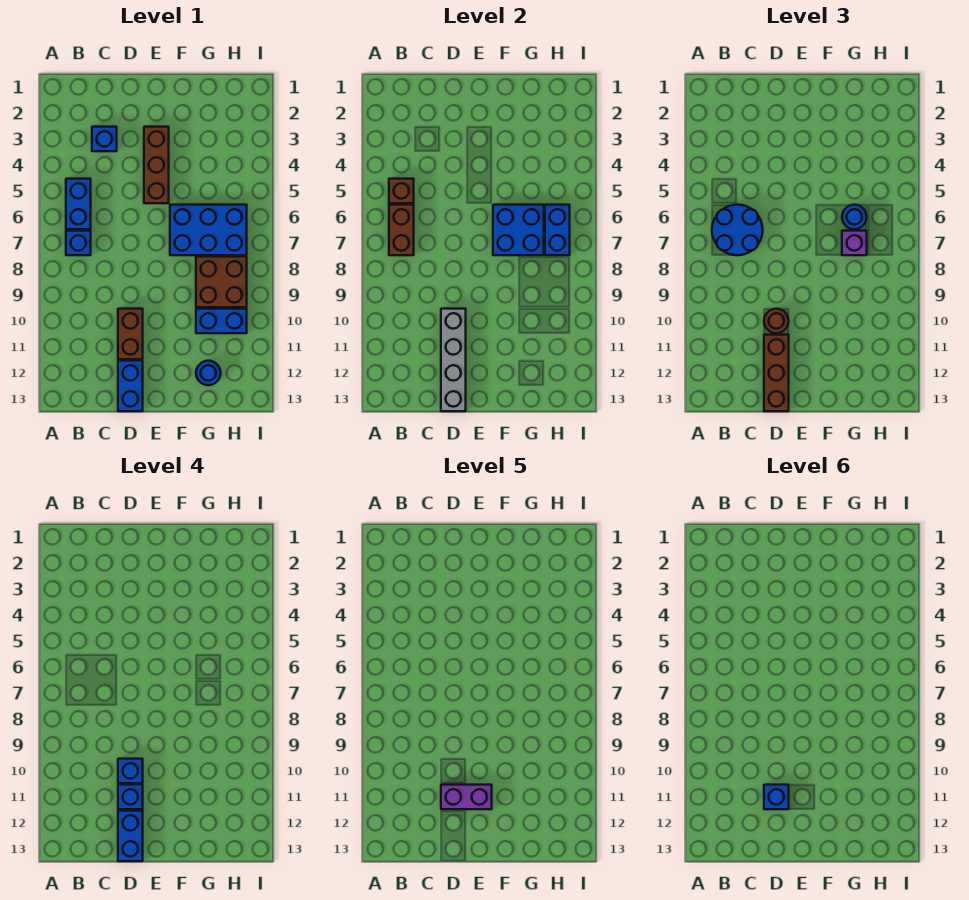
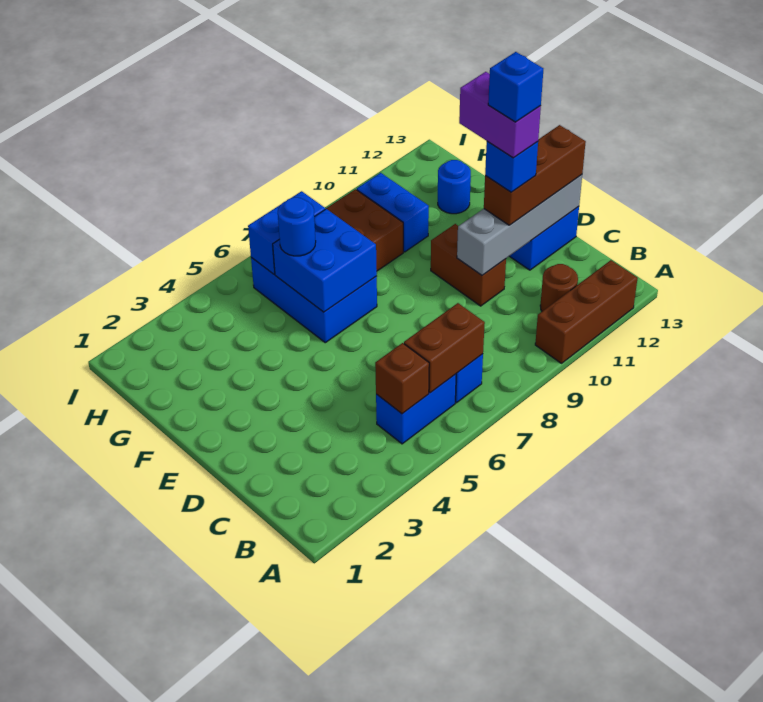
blue 2x2 round brick [712,205,763,255] -> none
blue 1x1 brick [92,127,117,151] -> none
brown 1x2 brick [118,309,143,359] -> brown 1x2 brick turned to [431,224,506,306]
brown 1x1 round brick [764,309,789,333] -> brown 1x1 round brick moved to [540,264,578,311]
blue 1x1 brick [118,759,143,783] -> none
blue 1x2 brick [118,811,143,861] -> none
brown 1x3 brick [144,127,169,203] -> brown 1x3 brick moved to [535,260,638,363]
purple 1x1 brick [842,231,867,255] -> none

